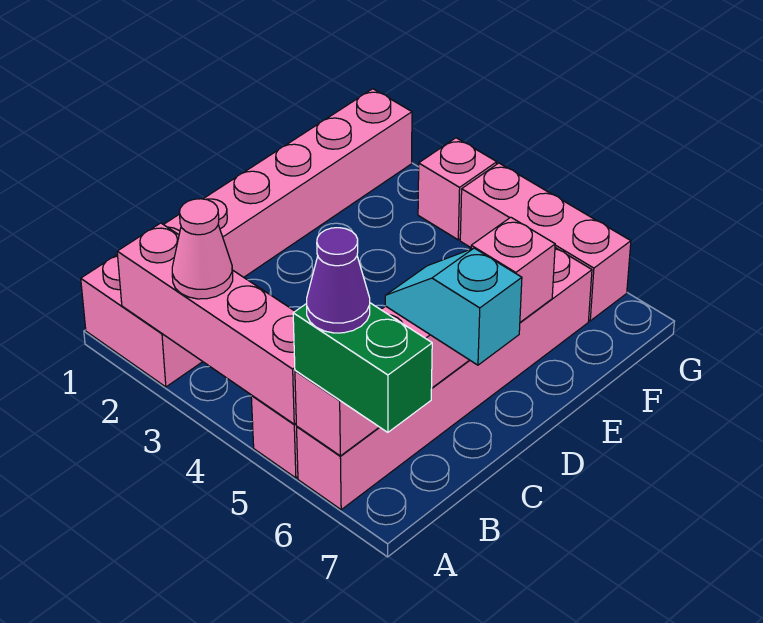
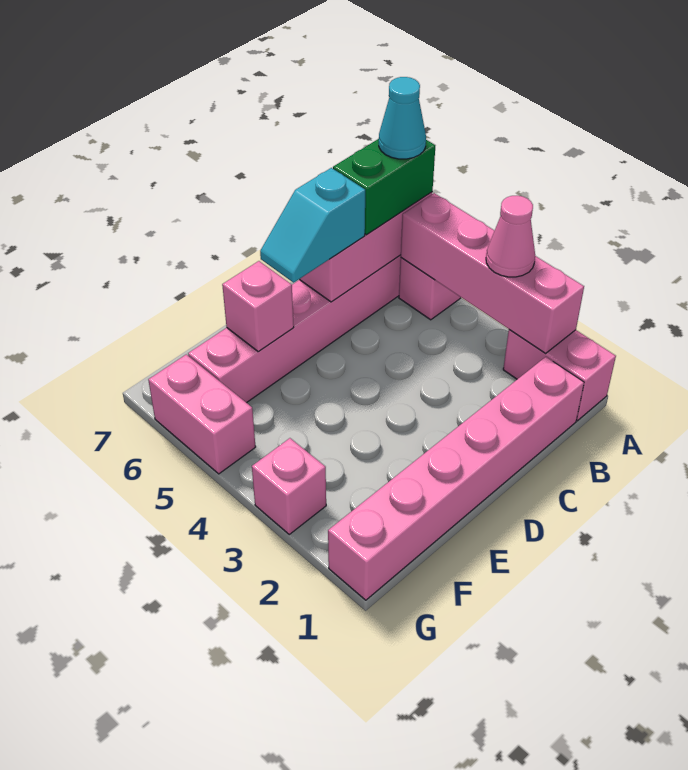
green 1x2 brick [293,303,432,432] -> green 1x2 brick turned to [333,139,435,235]
purple 1x1 cone [307,228,370,333] -> cyan 1x1 cone [379,77,426,159]
cyan 1x2 slope [385,248,522,365] -> cyan 1x2 slope turned to [260,168,365,283]
pink 1x3 brick [460,163,631,321] -> pink 1x2 brick [148,354,256,474]

